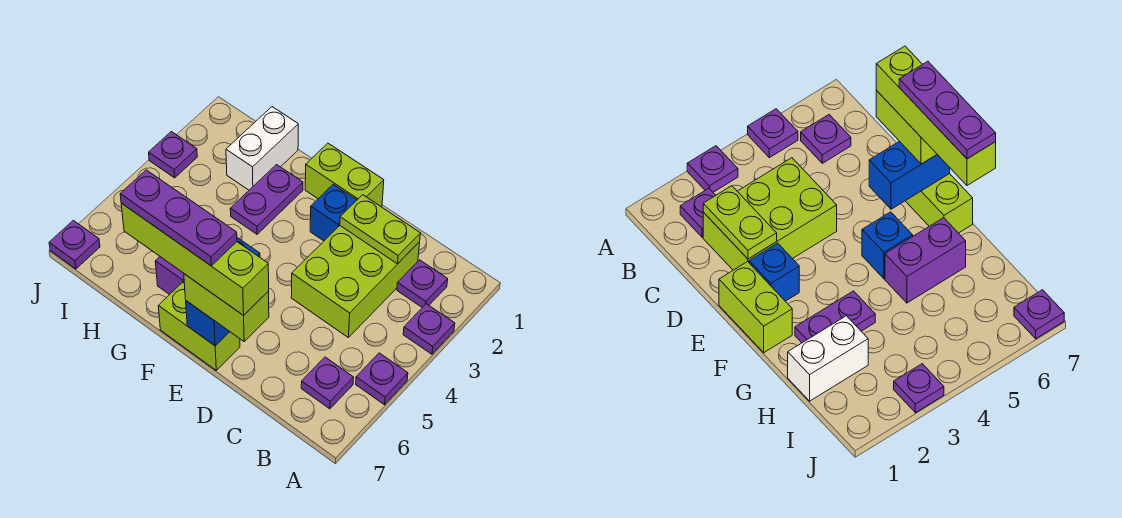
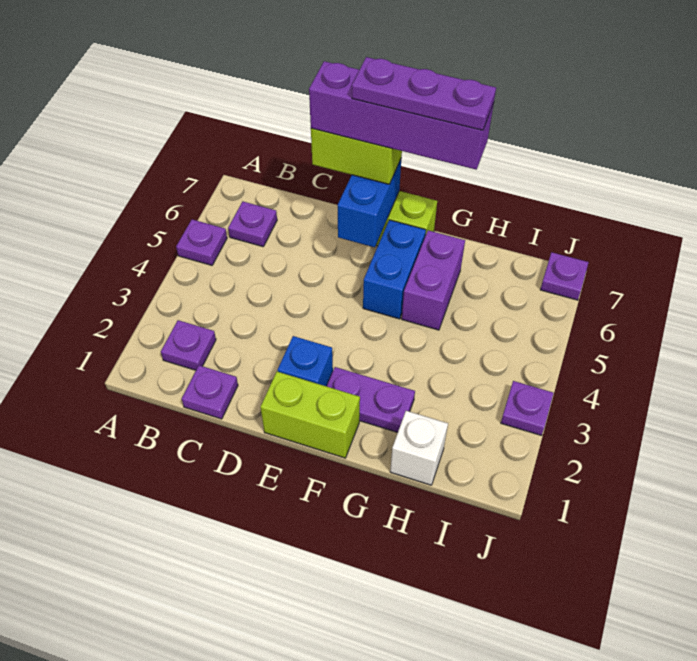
purple 1x1 plate [403,304,455,354] -> purple 1x1 plate moved to [182,365,238,419]
lime 2x3 brick [291,226,420,337] -> none
lime 1x2 plate [340,195,420,264] -> none
lime 1x4 brick [121,203,269,315] -> purple 1x4 brick [309,61,494,170]
blue 1x1 brick [862,212,913,279] -> blue 1x2 brick [363,220,426,319]
purple 1x2 plate [230,165,303,234] -> purple 1x2 plate turned to [327,367,415,432]
white 1x2 brick [226,107,298,190] -> white 1x1 brick [390,411,448,485]

